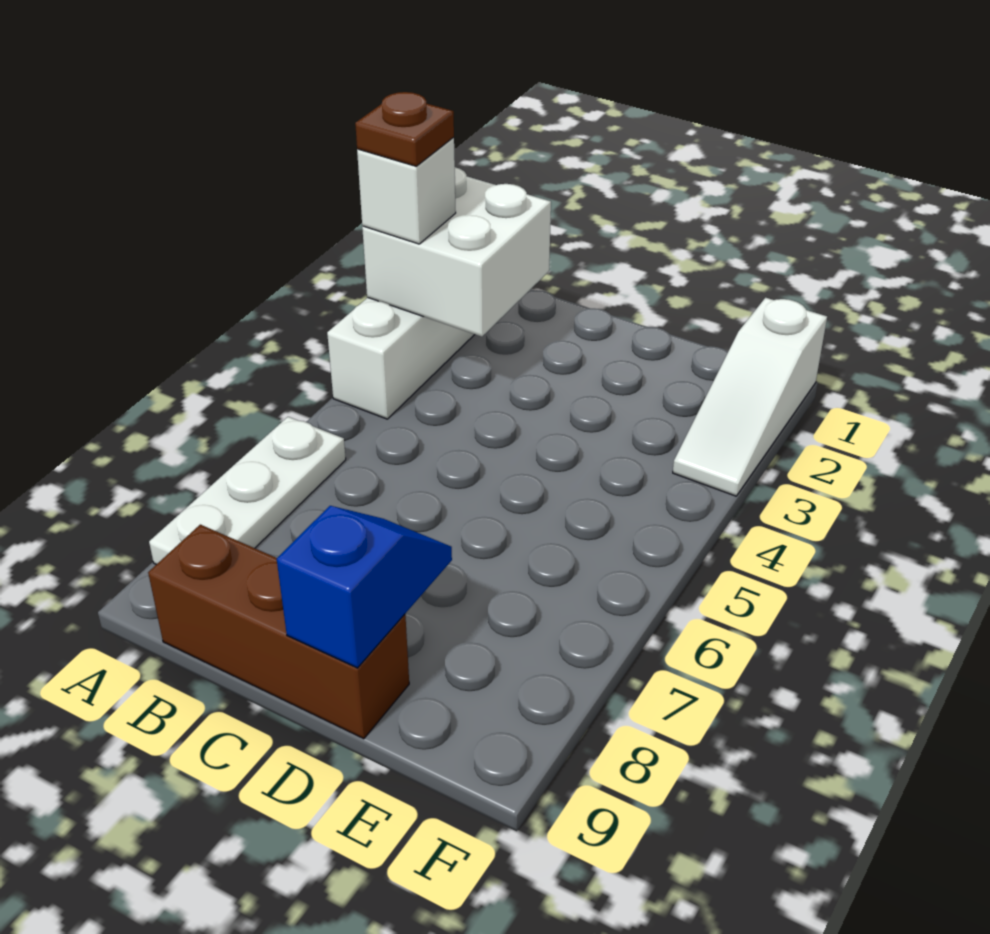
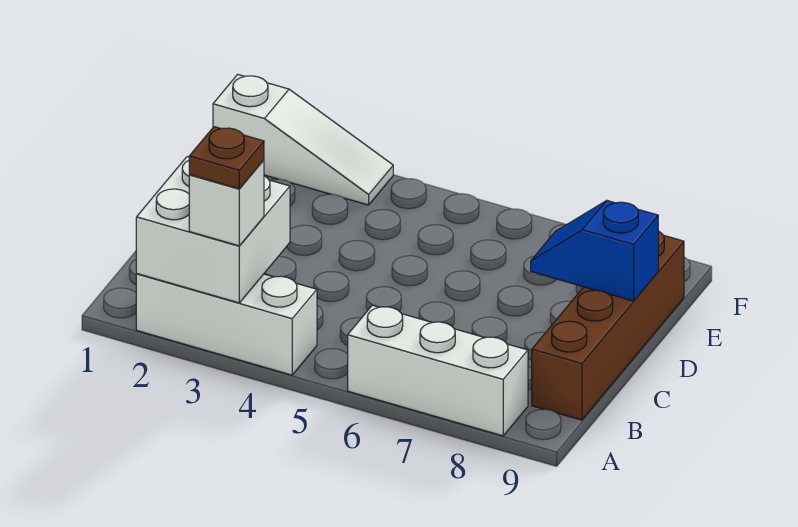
white 1x3 plate [149,417,346,565] -> white 1x3 brick [348,305,528,436]
brown 1x3 brick [148,525,409,739] -> brown 1x4 brick [532,231,684,420]

